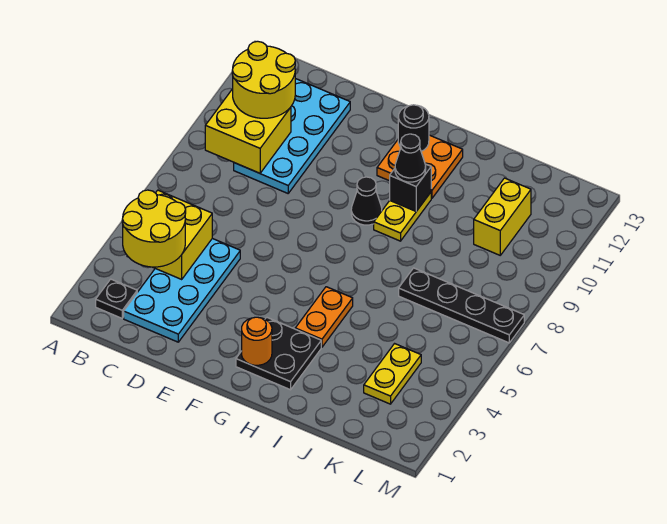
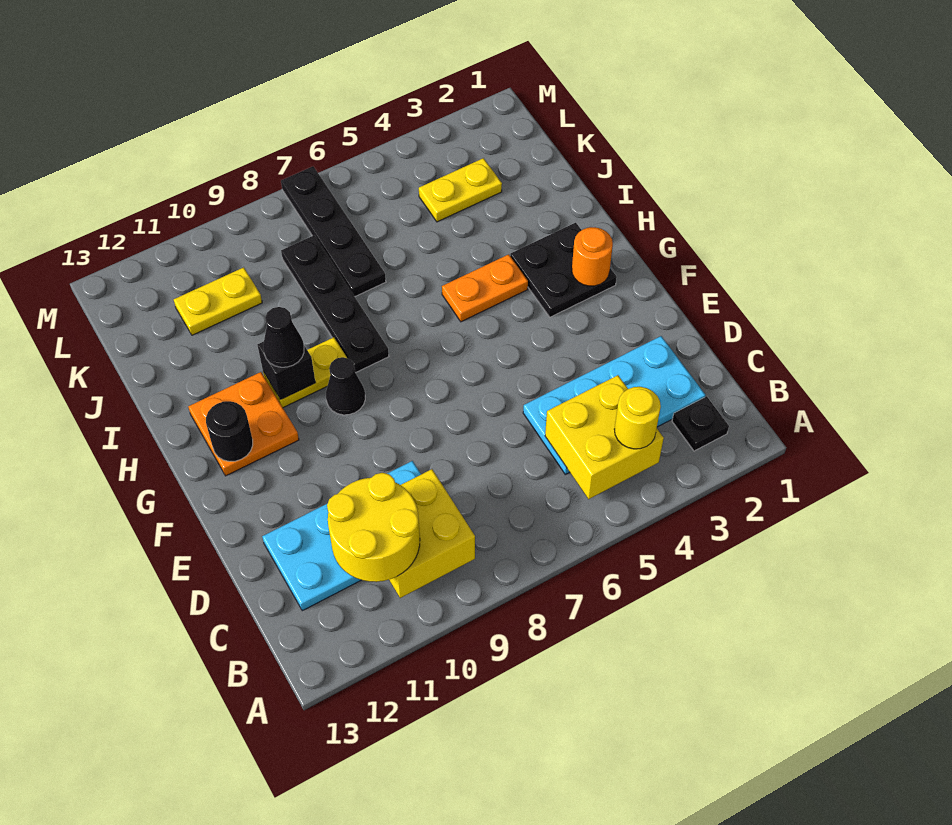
yellow 2x2 round brick [122,190,186,267] -> yellow 1x1 round brick [614,387,661,449]
none -> black 1x4 plate [281,236,389,373]
yellow 1x2 brick [474,178,531,255] -> yellow 1x2 plate [174,267,262,335]

